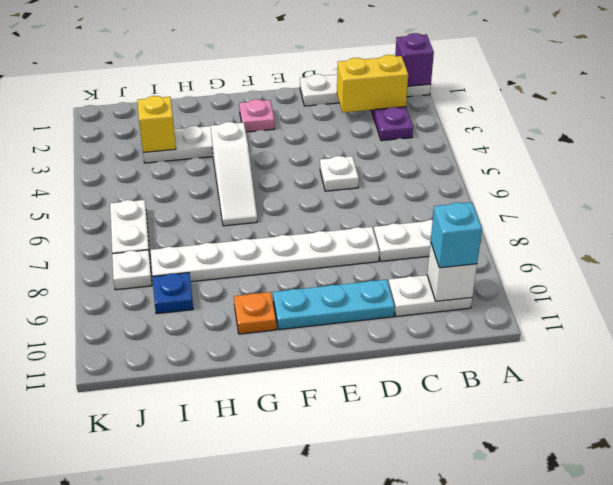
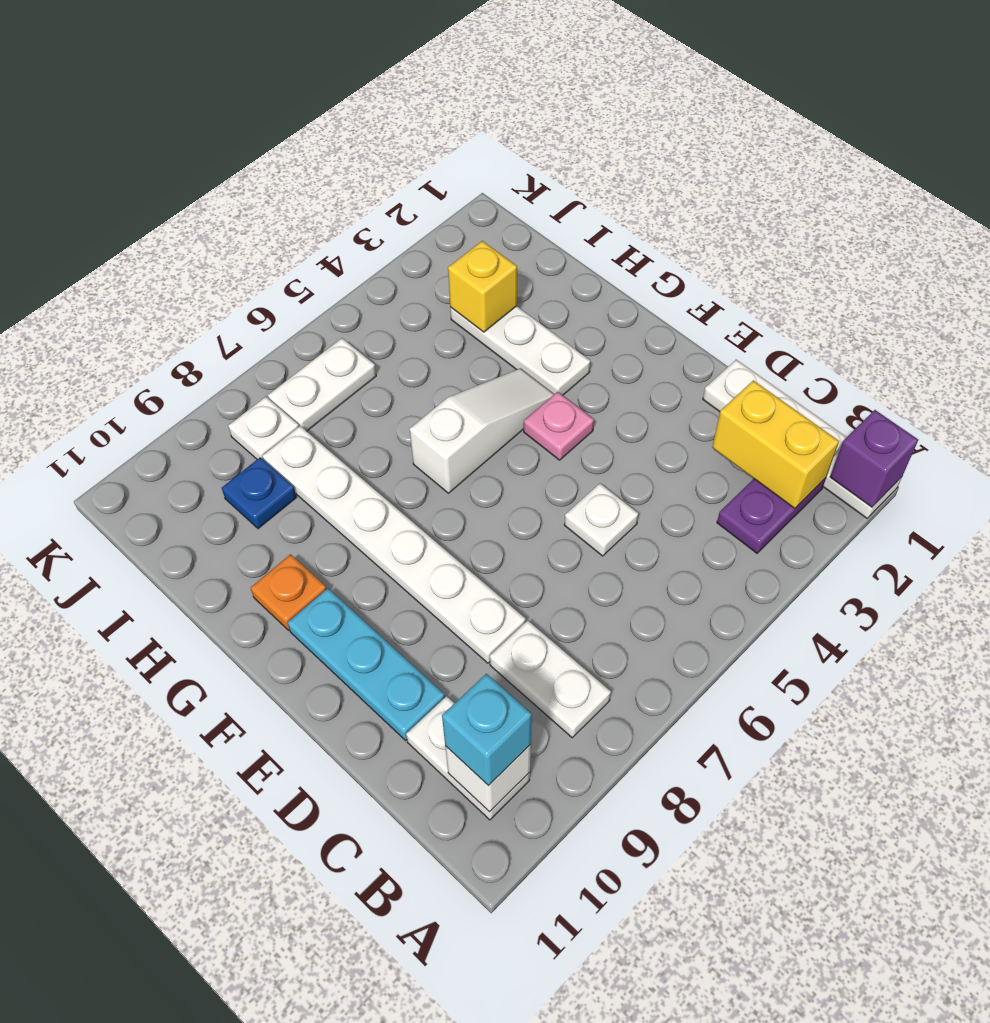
pink 1x1 plate [239,99,275,132] -> pink 1x1 plate moved to [524,392,594,460]
white 1x3 slope [211,122,257,226] -> white 1x3 slope turned to [410,369,554,493]

